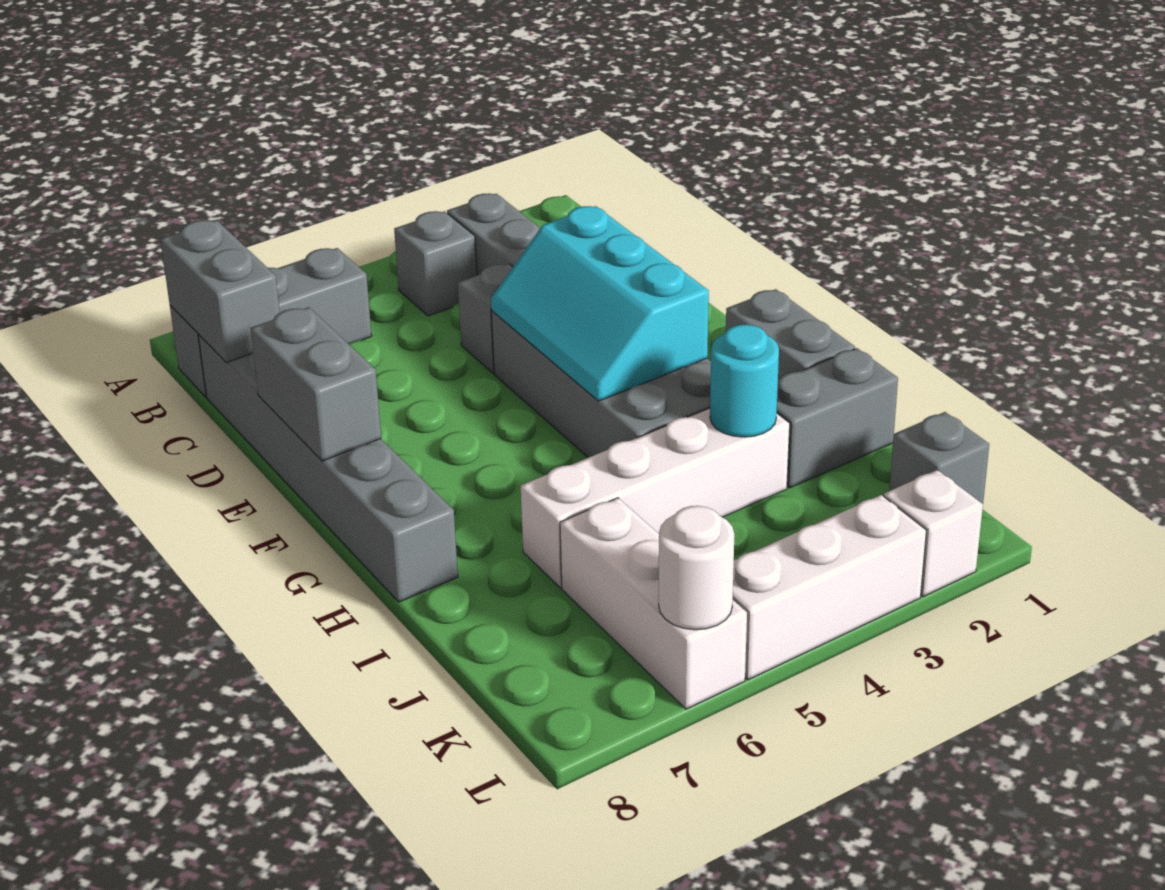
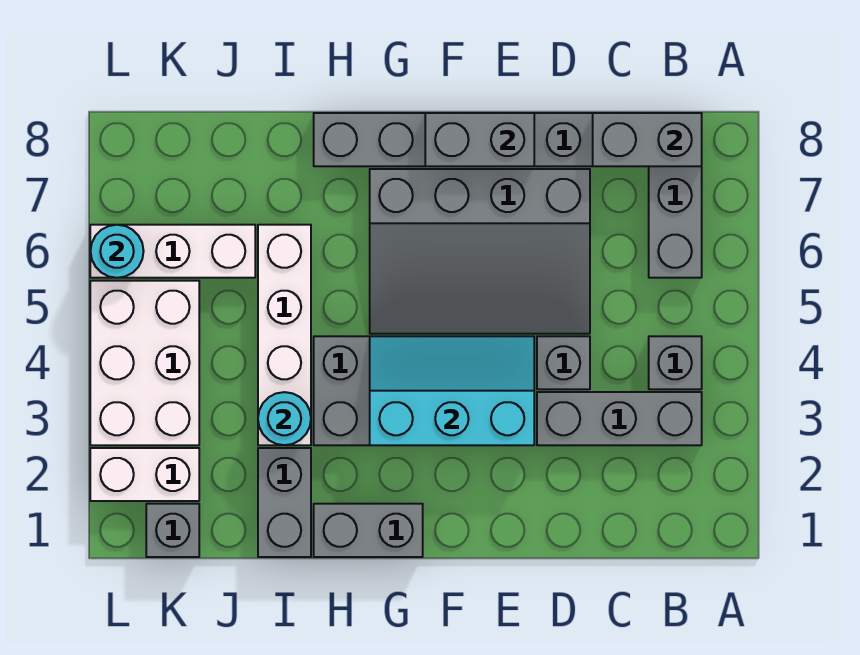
none -> grey 3x4 slope [370,169,590,334]
white 1x1 brick [884,470,983,597] -> white 1x2 brick [90,448,199,501]
white 1x3 brick [733,495,926,680] -> white 2x3 brick [90,281,199,445]
white 1x1 round brick [659,506,734,630] -> cyan 1x1 round brick [91,225,144,278]

